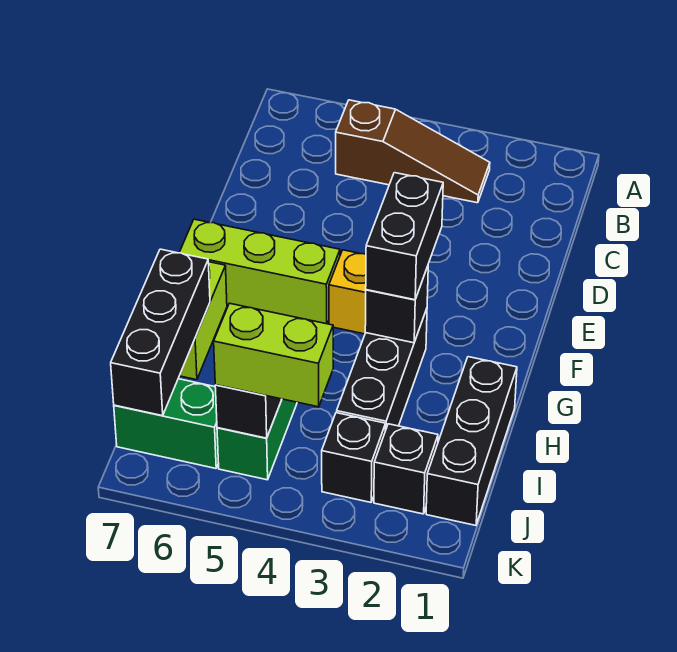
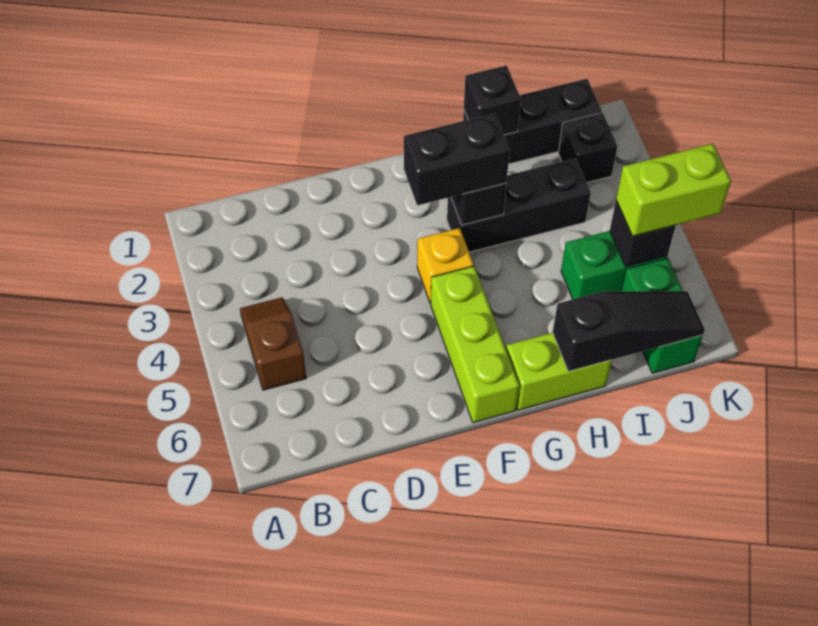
brown 1x3 slope [336,100,490,203] -> brown 1x2 slope [240,297,306,390]
black 1x3 brick [111,249,210,416] -> black 1x3 slope [553,291,705,371]
black 1x1 brick [322,413,386,502] -> black 1x1 brick moved to [464,65,521,135]
lime 1x2 brick [214,303,333,407] -> lime 1x2 brick turned to [616,144,731,236]

